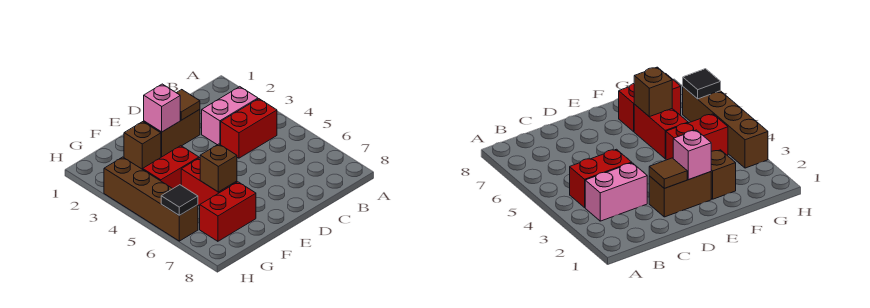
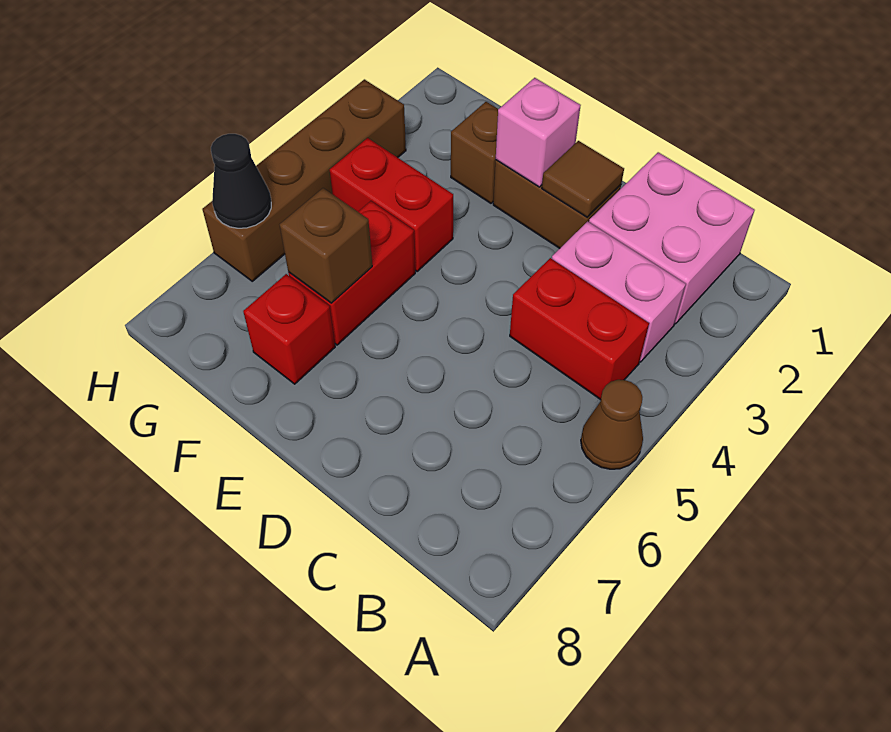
none -> brown 1x1 cone [581,380,643,469]
none -> pink 2x2 brick [589,152,755,324]
red 1x2 brick [200,182,256,241] -> red 1x1 brick [243,274,335,384]
black 1x1 tile [161,185,198,215] -> black 1x1 cone [211,134,271,228]

